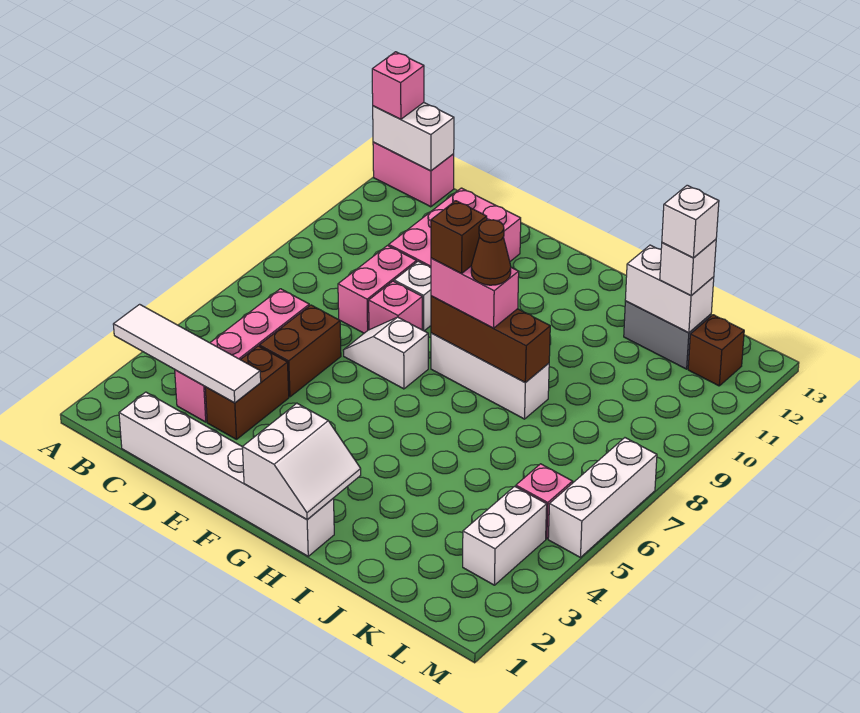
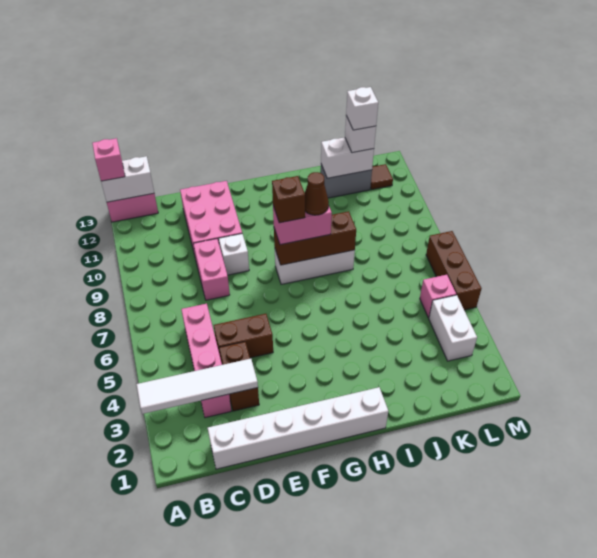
brown 1x2 brick [259,305,341,397] -> brown 1x2 brick turned to [214,314,273,358]
white 1x2 slope [343,317,428,389] -> none
pink 1x1 brick [369,281,422,330] -> none
white 2x2 slope [242,403,361,520] -> none
brown 1x1 brick [688,315,744,386] -> brown 1x1 tile [370,164,393,190]
white 1x3 brick [548,438,657,558] -> brown 1x3 brick [426,231,482,310]

